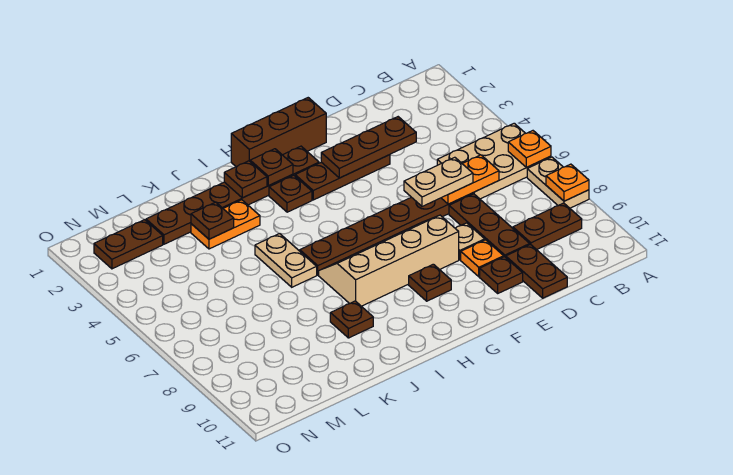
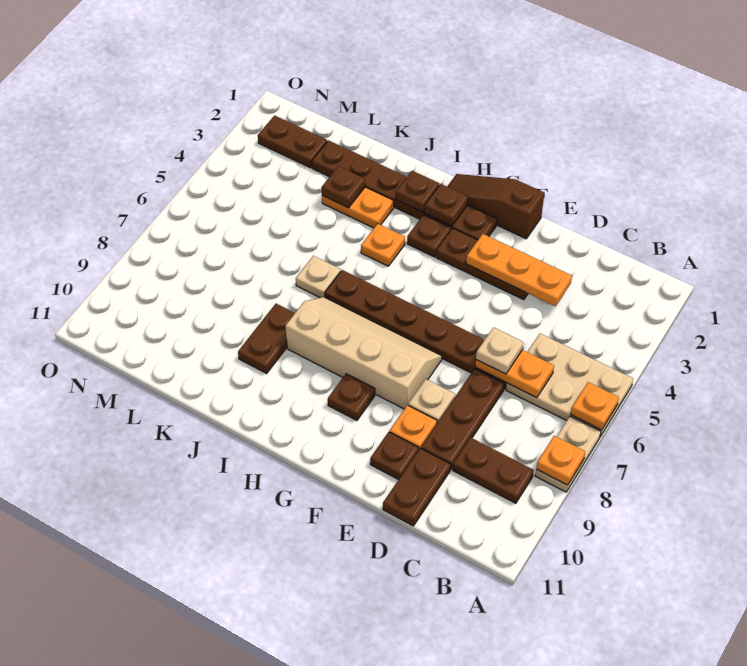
brown 1x3 plate [321,117,416,178] -> orange 1x3 plate [466,234,572,306]
tan 1x2 plate [404,157,473,206] -> tan 1x1 plate [476,327,523,374]
brown 1x3 brick [231,98,326,167] -> brown 1x3 slope [447,174,544,239]
none -> orange 1x1 plate [361,224,405,266]
tan 1x2 plate [255,234,317,287] -> tan 1x1 plate [296,256,341,298]
brown 1x1 plate [330,301,373,338] -> brown 1x2 plate [238,304,295,373]

